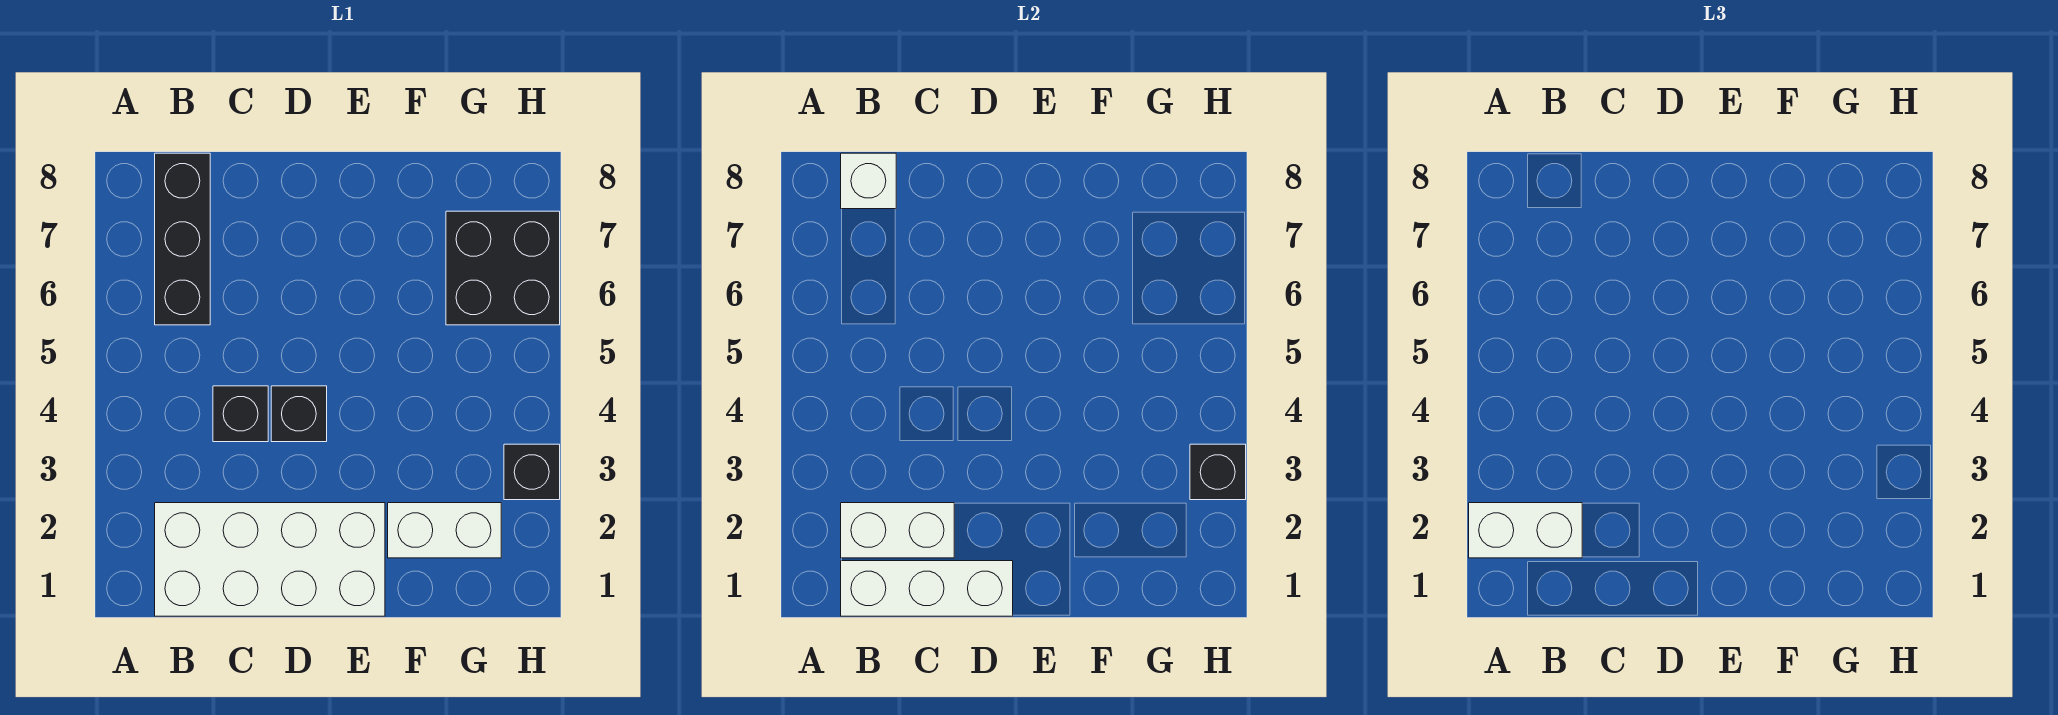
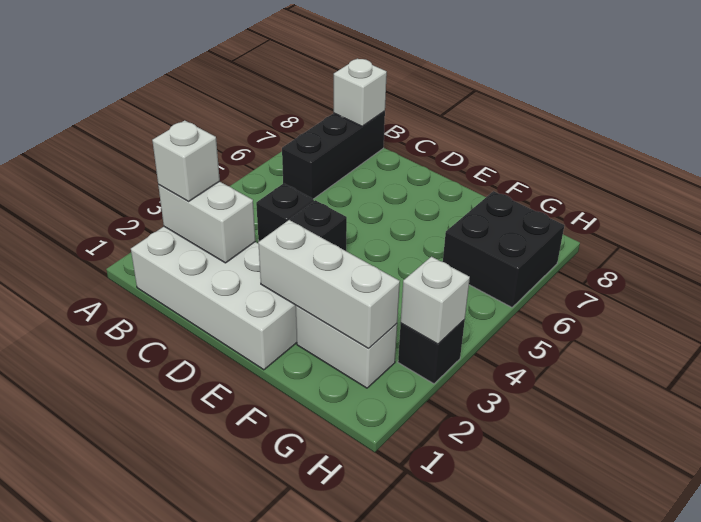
white 1x2 brick [1469,503,1582,558] -> white 1x1 brick [152,120,220,202]
white 1x3 brick [841,561,1013,616] -> white 1x3 brick moved to [258,220,400,348]
black 1x1 brick [1190,444,1246,500] -> white 1x1 brick [401,257,470,344]

